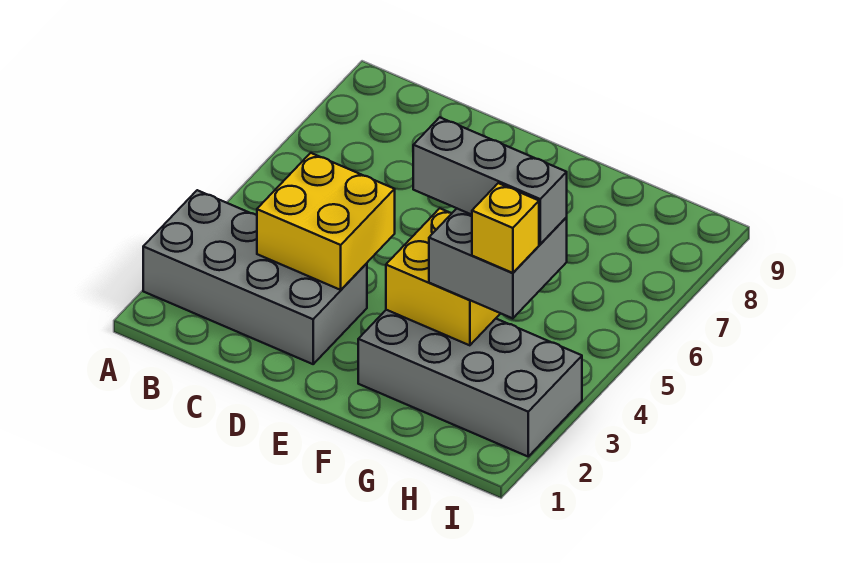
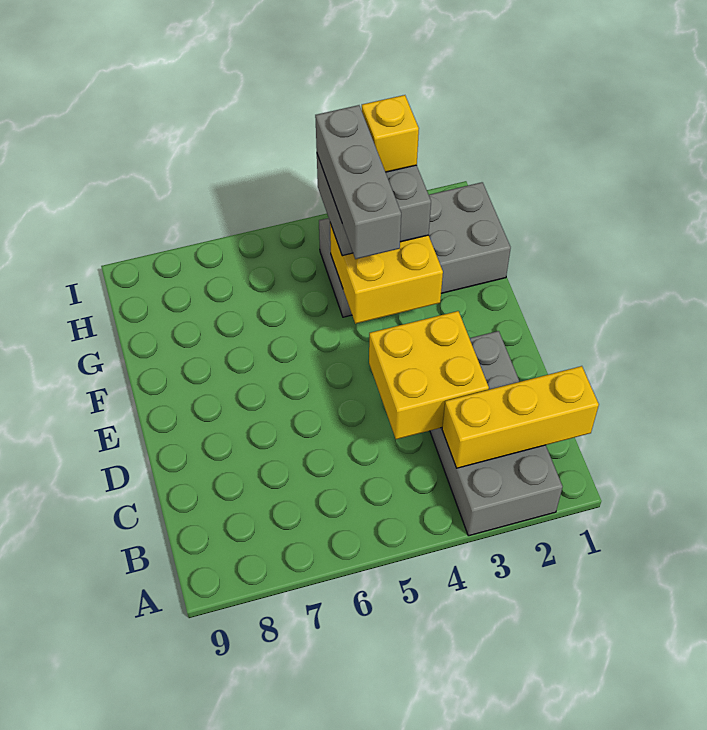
none -> yellow 1x3 brick [442,366,599,468]
grey 2x4 brick [358,310,582,456] -> grey 2x4 brick turned to [319,182,511,317]

